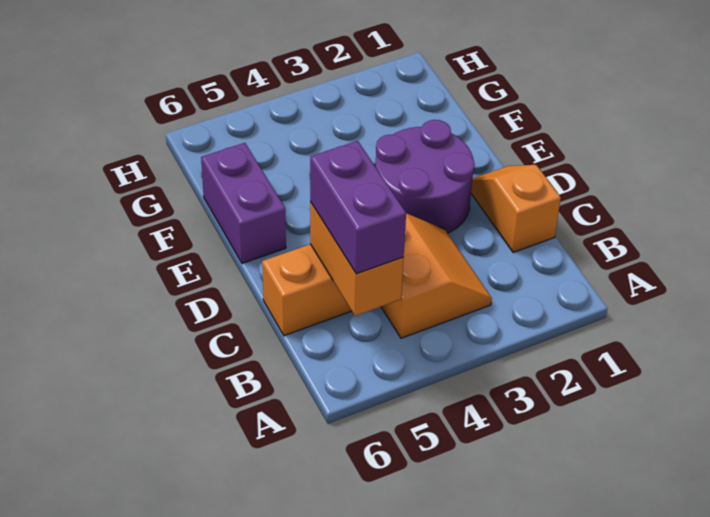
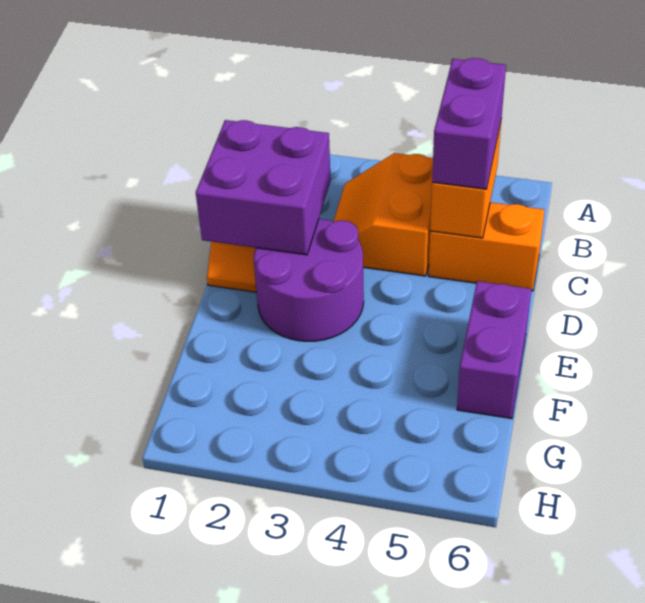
none -> purple 2x2 brick [196,120,331,255]

